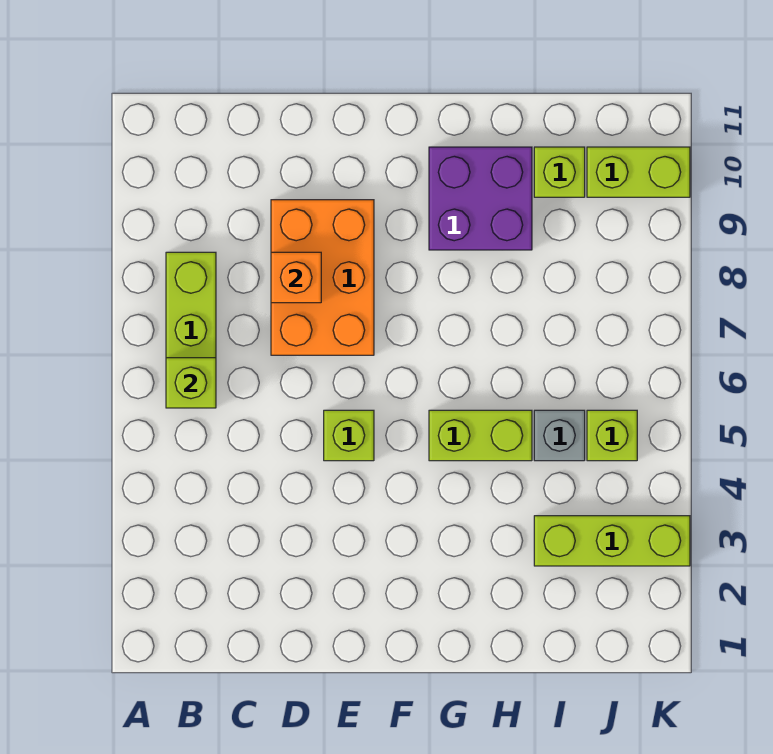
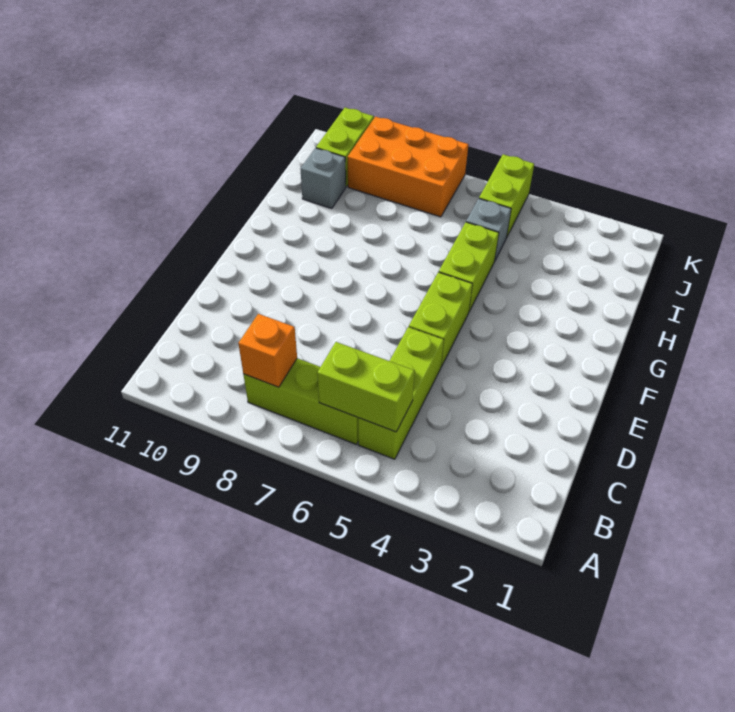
lime 1x1 brick [166,358,216,408] -> lime 1x2 brick [317,342,415,432]
orange 2x3 brick [271,200,374,355] -> orange 2x3 brick moved to [348,117,468,217]
orange 1x1 brick [271,252,321,303] -> orange 1x1 brick moved to [238,314,297,387]
lime 1x1 brick [324,410,374,461] -> lime 1x2 brick [409,272,473,367]
purple 2x2 brick [429,147,532,250] -> none
lime 1x3 brick [534,516,690,566] -> lime 1x3 brick moved to [358,327,444,459]
lime 1x1 brick [534,147,585,197] -> grey 1x1 brick [300,148,346,209]
lime 1x1 brick [587,410,637,461] -> lime 1x2 brick [479,154,534,238]

